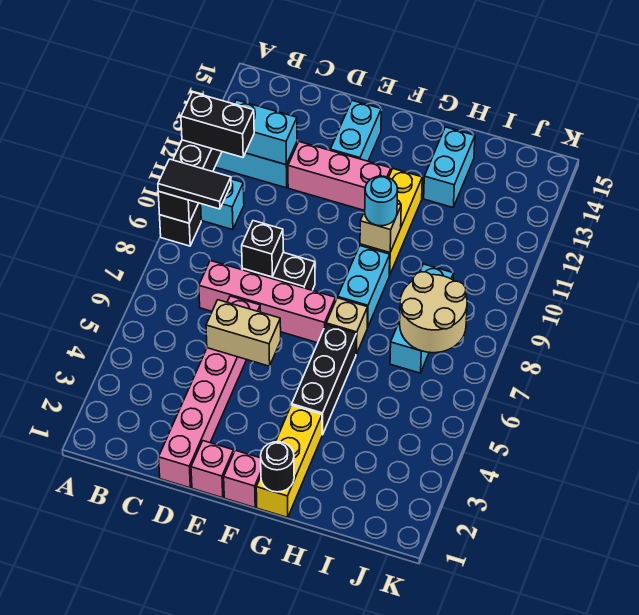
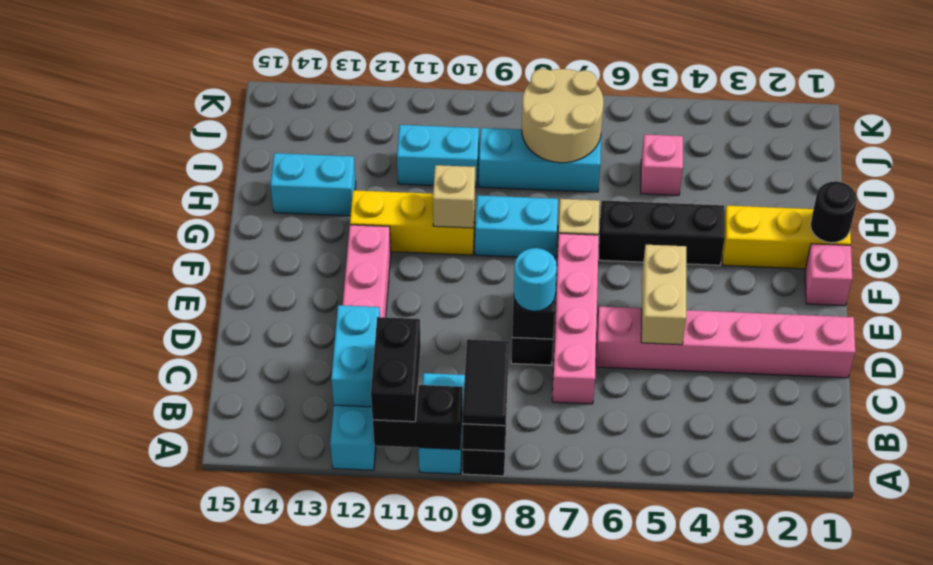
pink 1x1 brick [191,441,234,498] -> pink 1x1 brick moved to [641,134,683,195]
cyan 1x2 brick [330,101,381,161] -> cyan 1x2 brick moved to [397,125,479,187]
cyan 1x1 round brick [365,176,398,226] -> cyan 1x1 round brick moved to [514,248,557,311]

